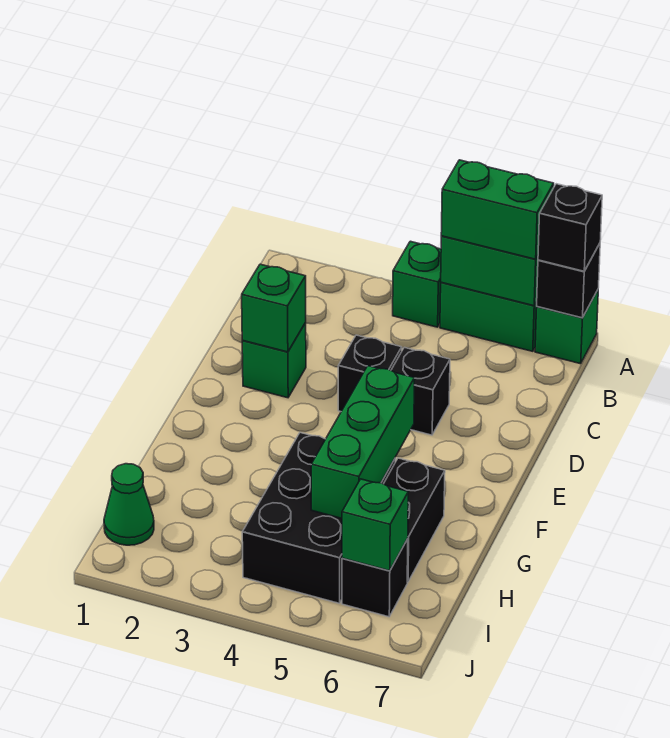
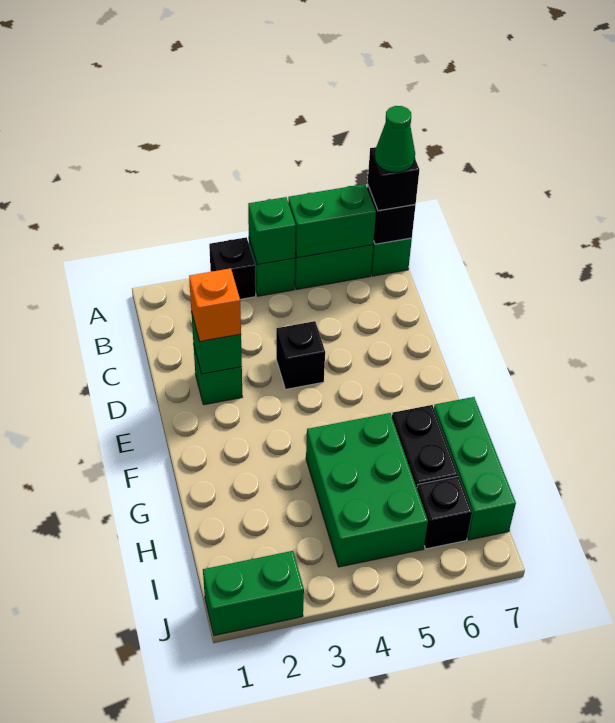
green 1x2 brick [441,160,554,259] -> green 1x2 brick moved to [203,551,304,635]
none -> orange 1x1 brick [189,268,241,341]
black 1x1 brick [391,347,450,435] -> black 1x1 brick moved to [209,237,256,299]
green 1x3 brick [311,366,414,518] -> green 1x3 brick moved to [434,397,516,540]
black 2x3 brick [242,433,395,603] -> green 2x3 brick [306,413,428,567]
green 1x1 cone [104,464,154,545] -> green 1x1 cone moved to [375,106,415,172]
green 1x1 brick [342,479,408,571] -> green 1x1 brick moved to [248,197,296,265]

